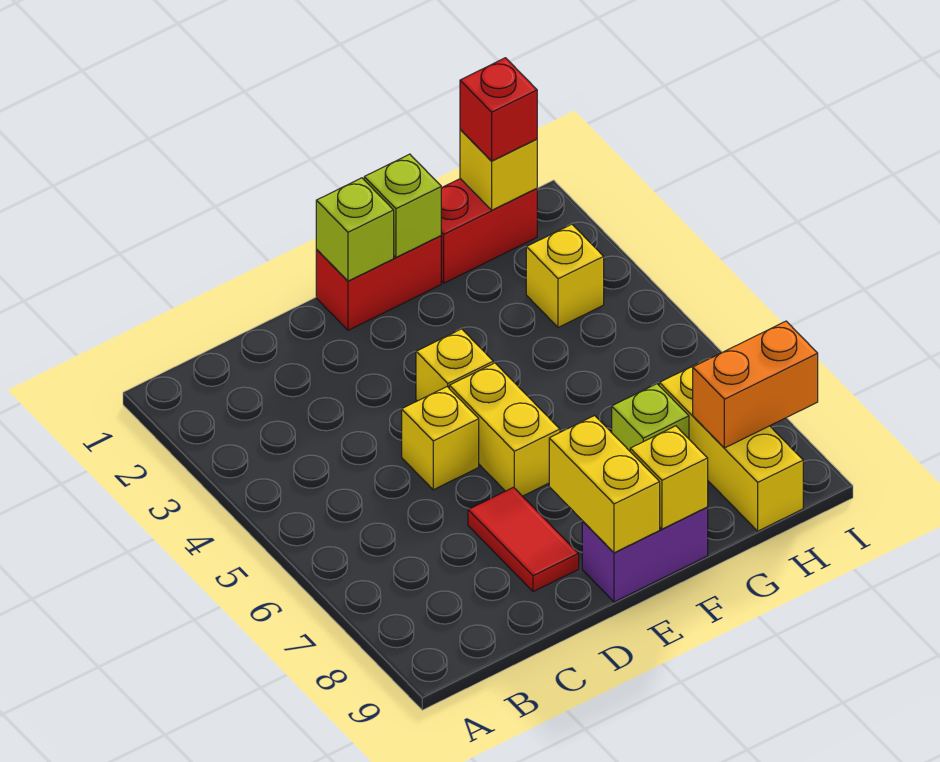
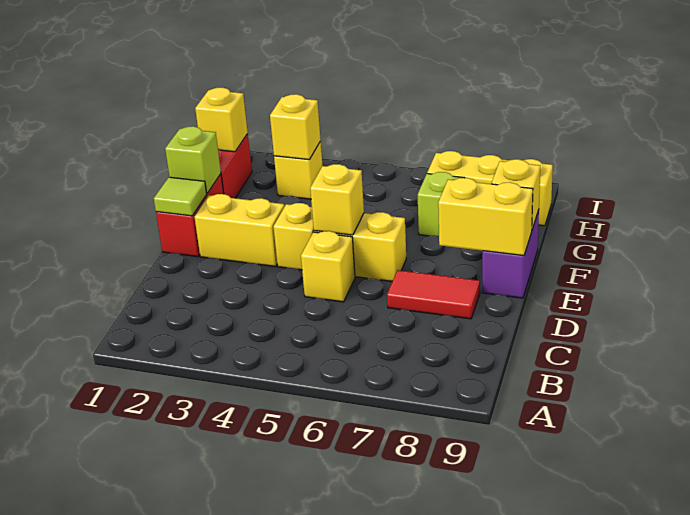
lime 1x1 brick [316,178,394,281] -> lime 1x1 tile [154,177,207,216]
none -> yellow 1x2 brick [195,194,284,267]
none -> yellow 1x1 brick [310,164,364,235]
red 1x1 brick [460,58,537,161] -> none
none -> yellow 1x1 brick [270,94,321,160]
orange 1x2 brick [693,321,818,448] -> none

